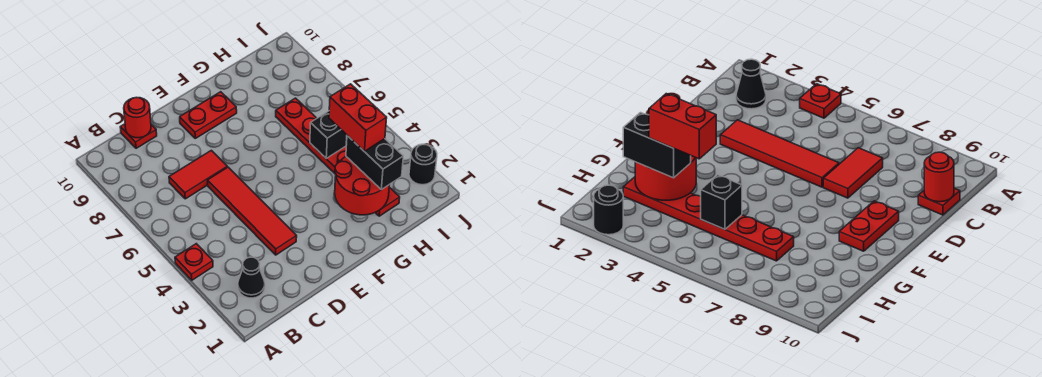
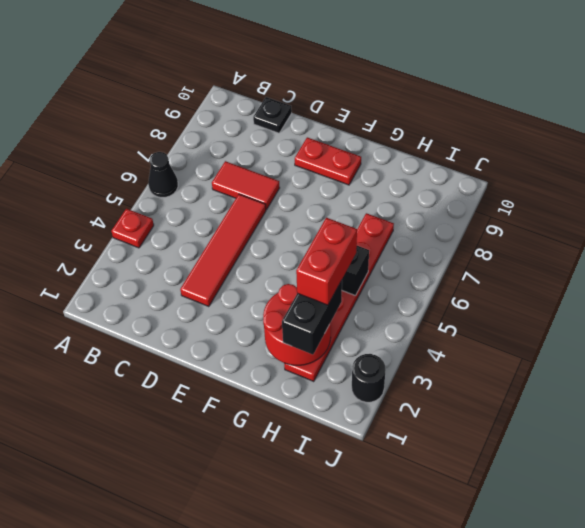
black 1x1 cone [238,257,265,298] -> black 1x1 cone moved to [148,152,178,197]
red 1x1 plate [120,124,157,148] -> black 1x1 plate [253,97,292,133]
red 1x1 round brick [124,98,151,138] -> none

